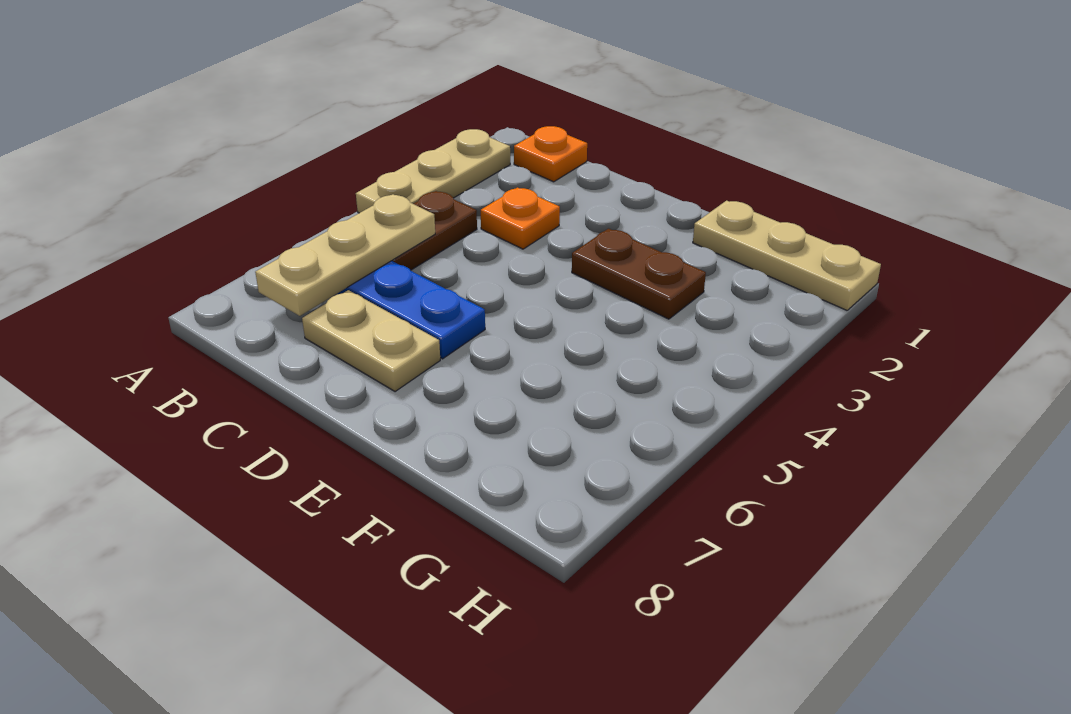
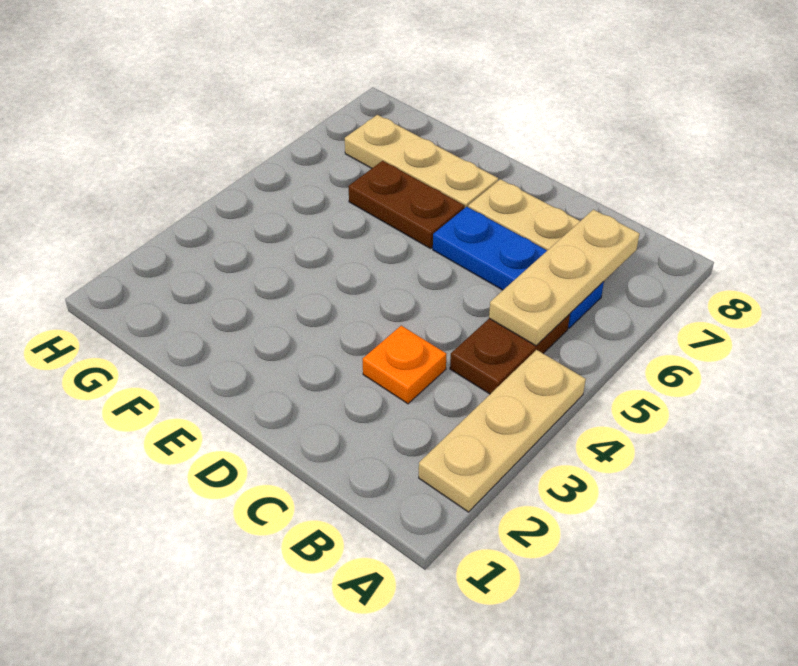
orange 1x1 plate [514,126,587,182] -> none
brown 1x2 plate [572,229,706,319] -> brown 1x2 plate moved to [348,161,465,249]
tan 1x3 plate [693,201,881,310] -> tan 1x3 plate moved to [345,115,498,208]

